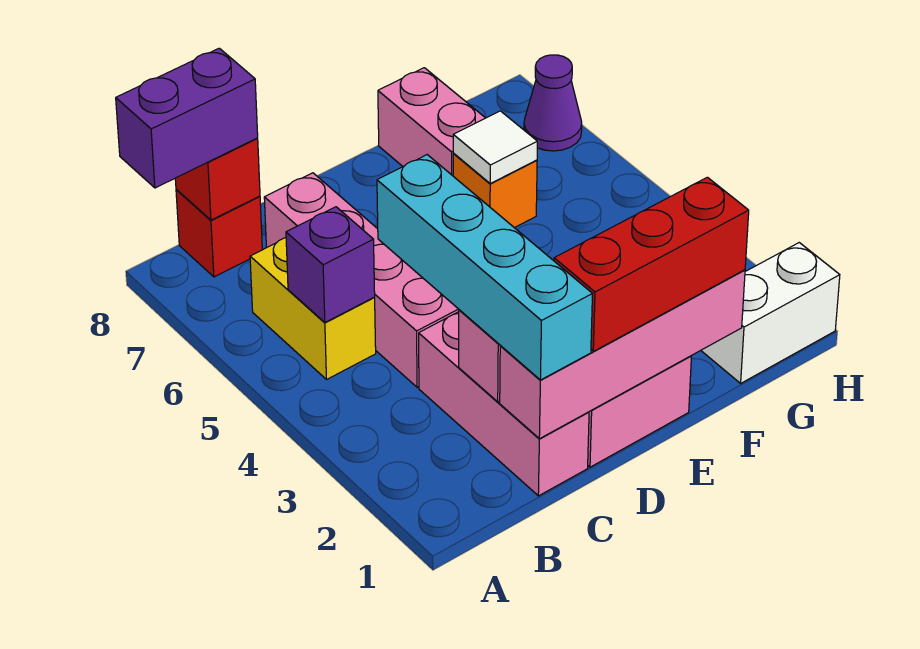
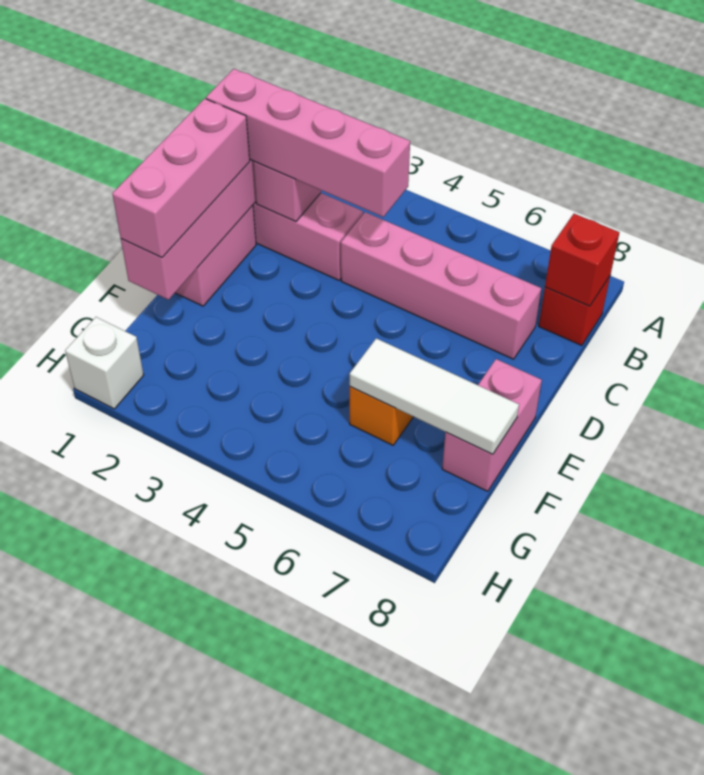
purple 1x2 brick [116,48,258,188] -> none
yellow 1x2 brick [250,238,376,379] -> none
purple 1x1 brick [286,207,375,322] -> none
cyan 1x4 brick [377,155,592,380] -> pink 1x4 brick [206,69,410,217]
red 1x3 brick [554,177,749,351] -> pink 1x3 brick [112,99,250,257]
white 1x1 tile [453,111,537,183] -> white 1x3 tile [350,338,519,454]
pink 1x2 brick [378,68,485,176] -> pink 1x2 brick turned to [442,359,542,491]
white 1x2 brick [701,243,840,383] -> white 1x1 brick [65,317,144,409]
purple 1x1 cone [524,55,582,151] -> none

